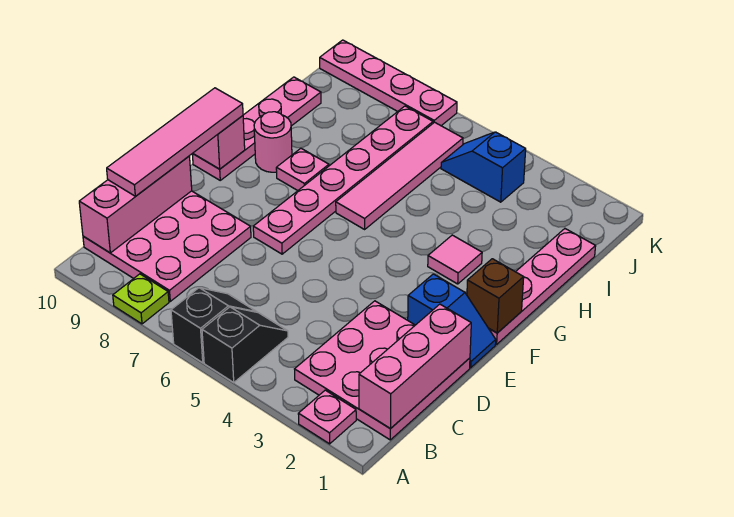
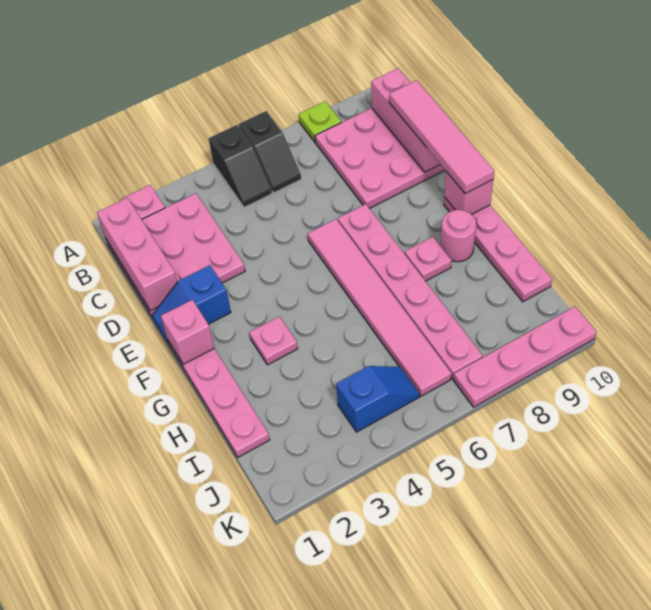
brown 1x1 brick [467,259,524,333] -> pink 1x1 brick [161,300,214,364]
pink 1x1 tile [428,235,482,284] -> pink 1x1 plate [249,317,298,365]
pink 1x4 tile [336,122,463,229] -> pink 1x6 tile [308,219,451,396]

